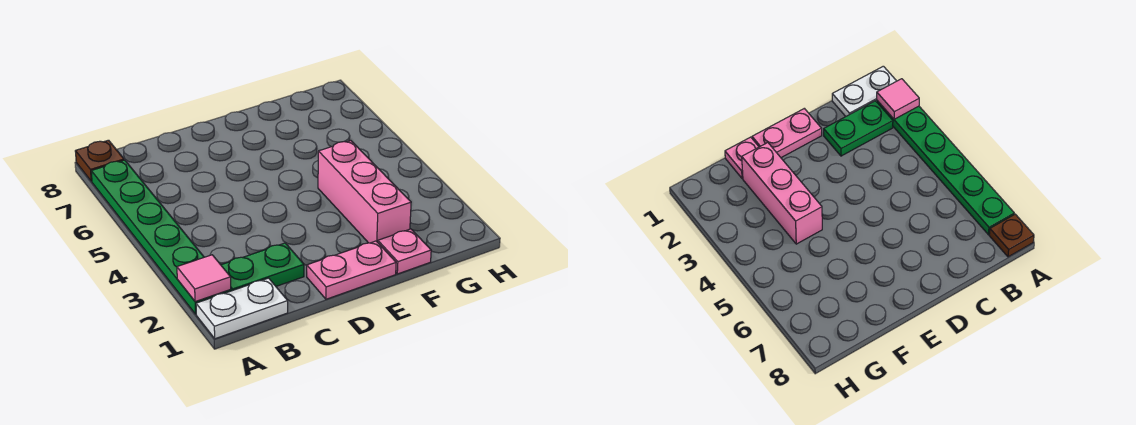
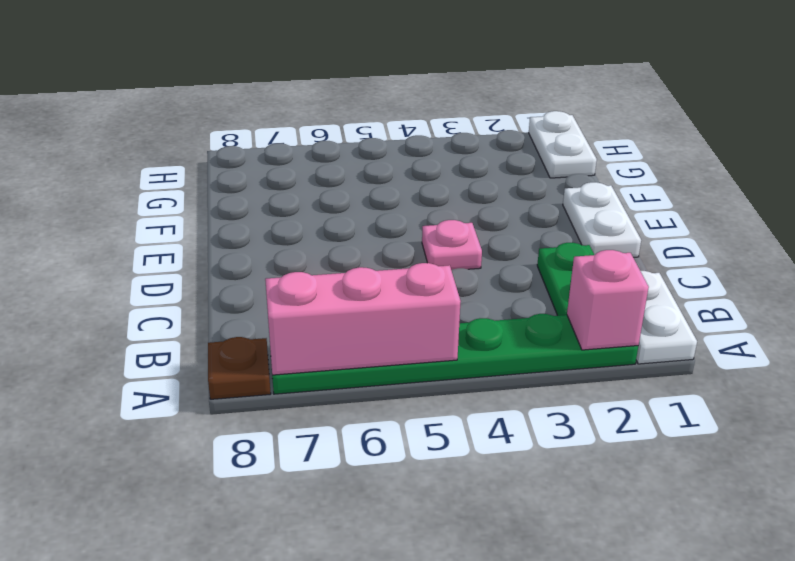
pink 1x1 tile [177,255,231,302] -> pink 1x1 brick [567,250,649,350]
pink 1x2 plate [307,241,396,299] -> white 1x2 plate [563,182,641,257]
pink 1x1 plate [378,229,431,274] -> pink 1x1 plate moved to [422,220,482,270]
pink 1x3 brick [318,141,411,243] -> pink 1x3 brick moved to [265,263,461,375]
none -> white 1x2 plate [529,111,597,178]

